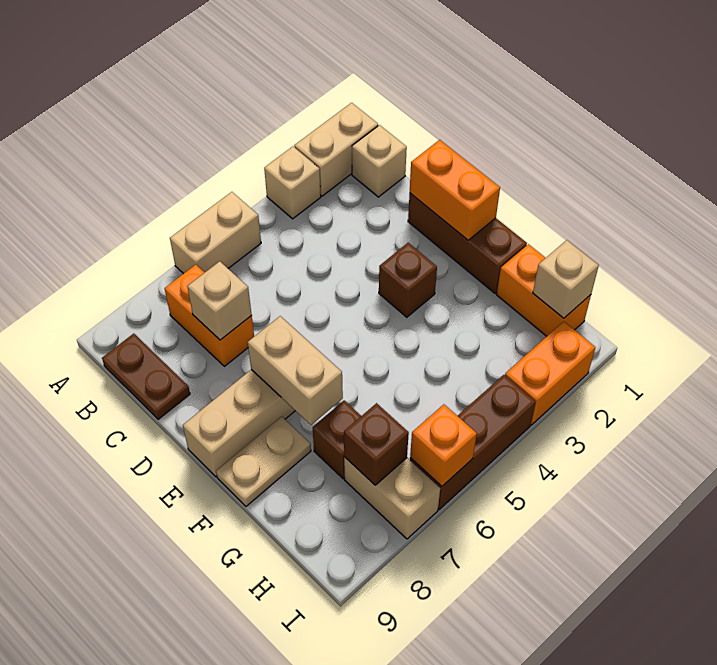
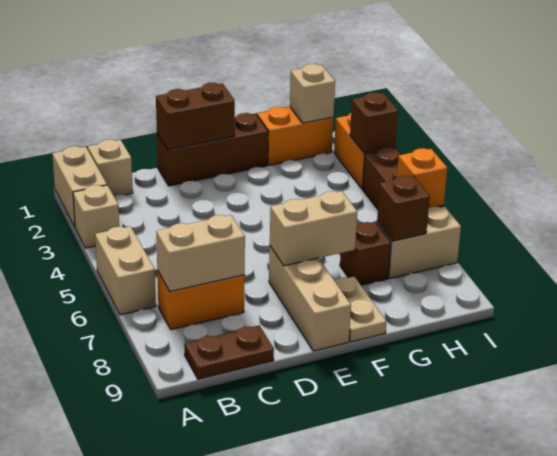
tan 1x1 brick [187,261,252,340] -> tan 1x2 brick [156,215,245,291]
orange 1x2 brick [410,140,500,240] -> brown 1x2 brick [156,83,235,150]
brown 1x1 brick [379,243,437,317] -> brown 1x1 brick moved to [350,92,398,153]

